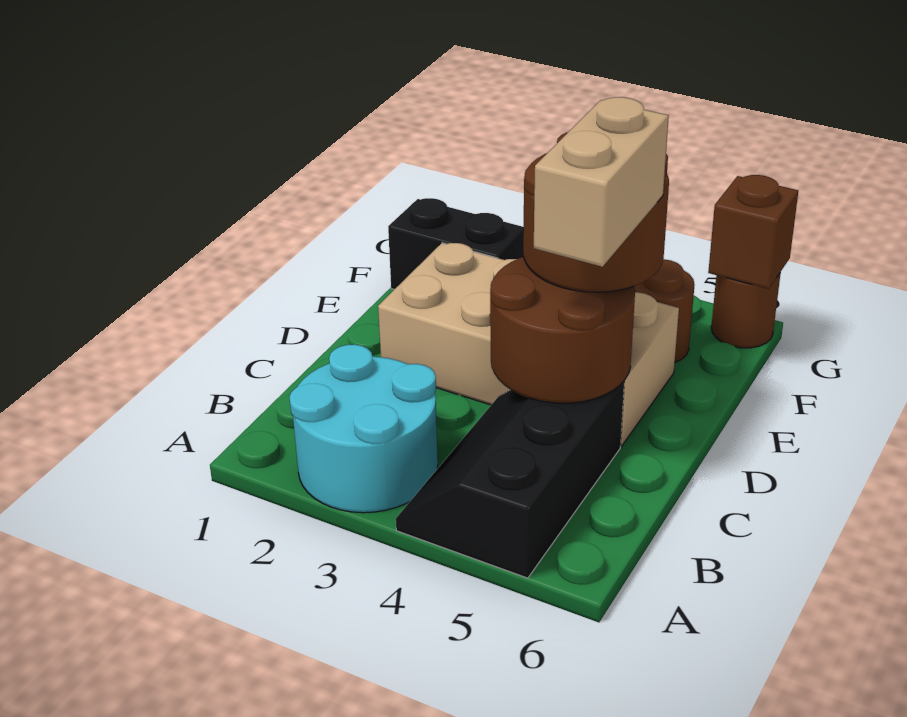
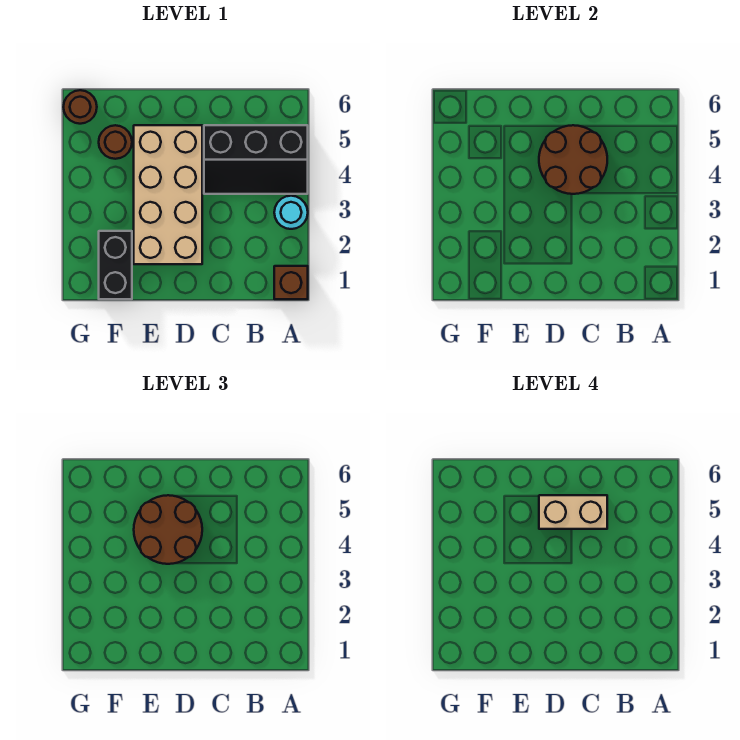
cyan 2x2 round brick [289,344,438,513] -> cyan 1x1 round brick [274,196,308,229]
brown 1x1 brick [708,175,798,289] -> brown 1x1 brick moved to [274,266,308,299]

